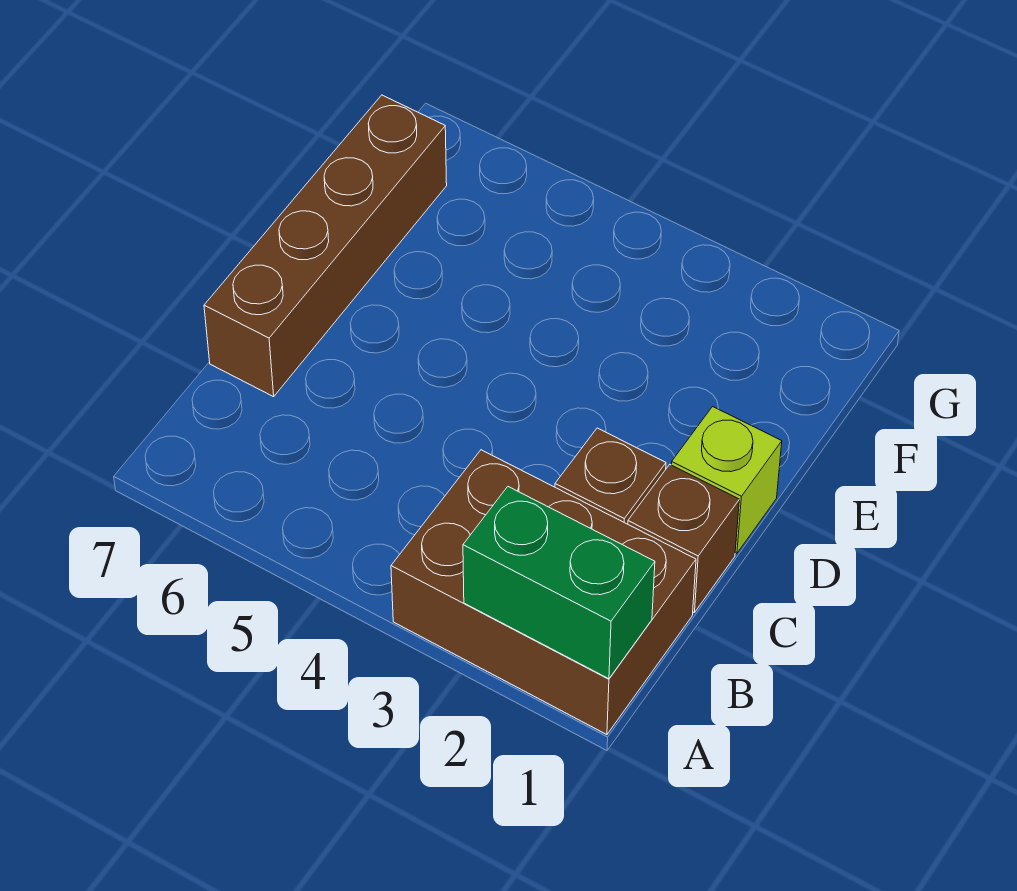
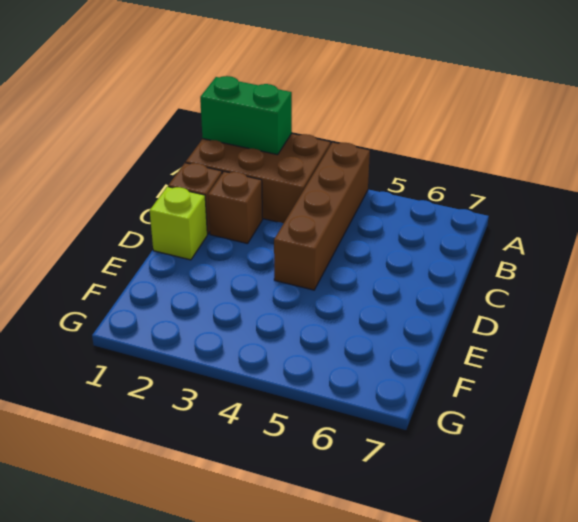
brown 1x4 brick [204,95,447,397] -> brown 1x4 brick moved to [274,143,370,290]

